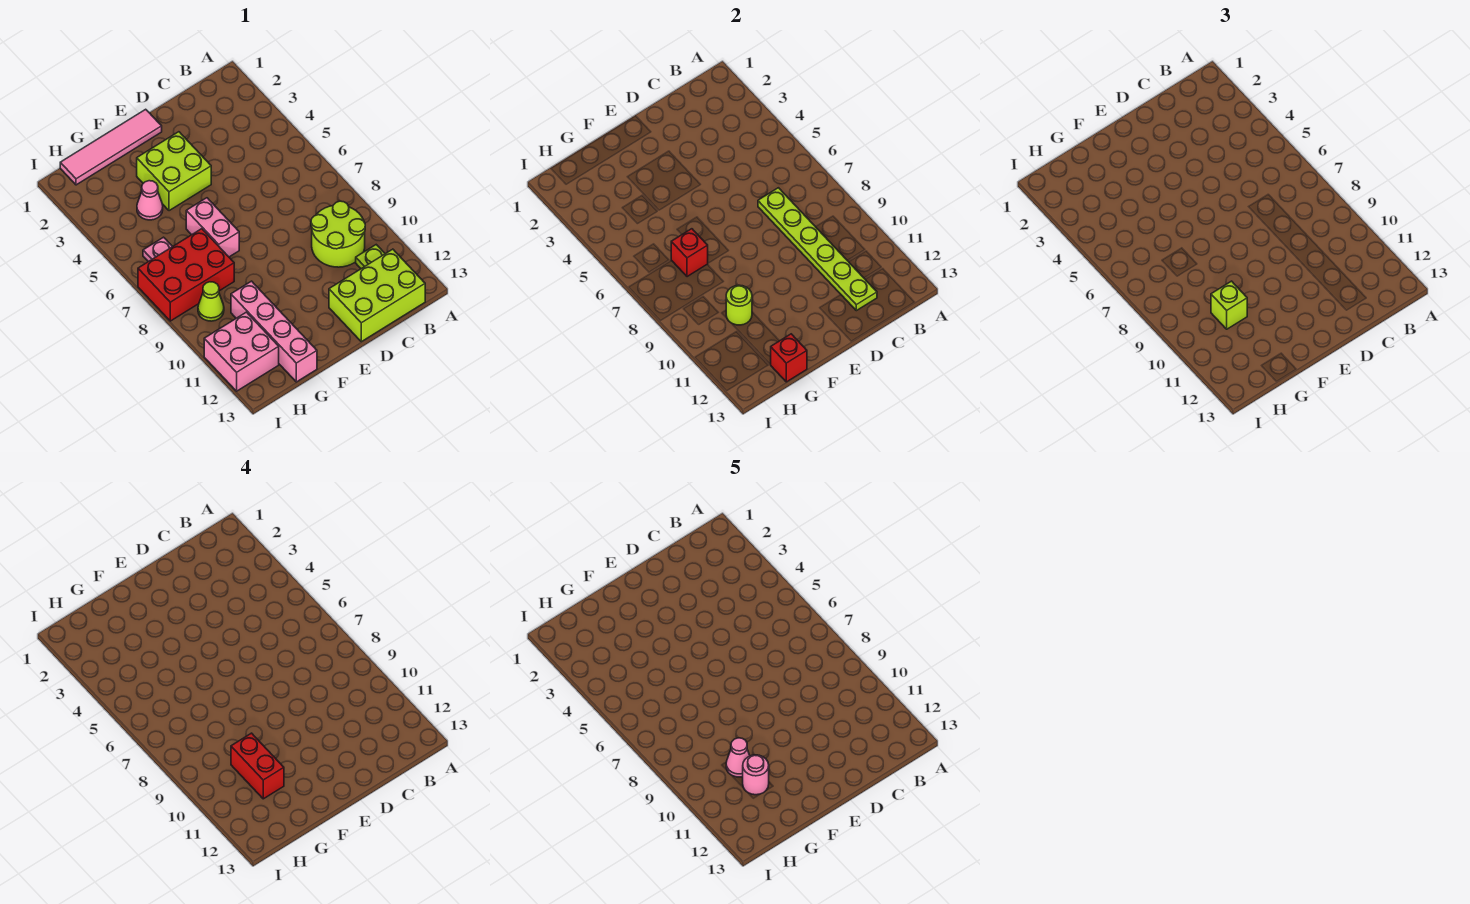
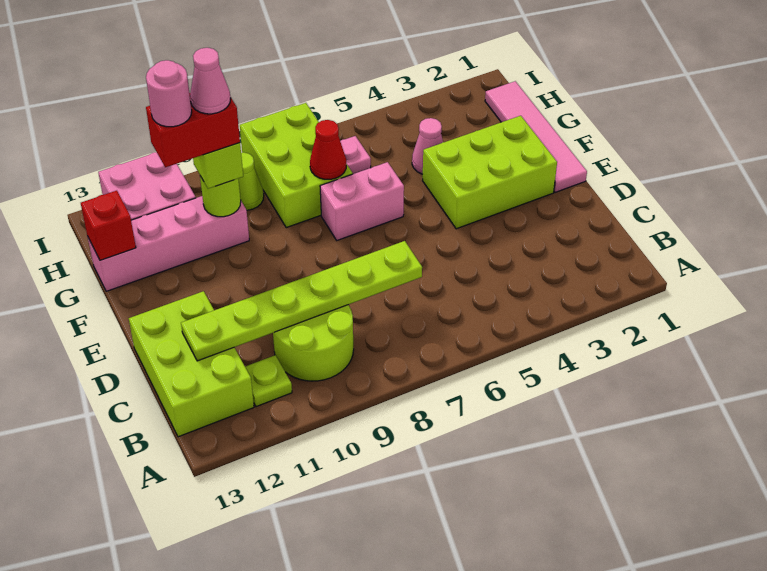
lime 2x2 brick [137,132,211,211] -> lime 2x3 brick [422,116,557,229]
red 2x3 brick [138,229,234,321] -> lime 2x3 brick [240,103,353,228]
red 1x1 brick [671,229,708,277] -> red 1x1 cone [310,120,346,179]

